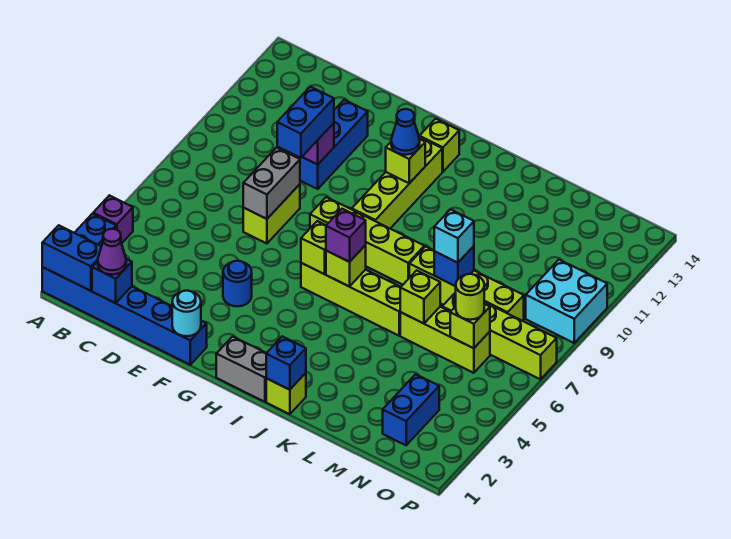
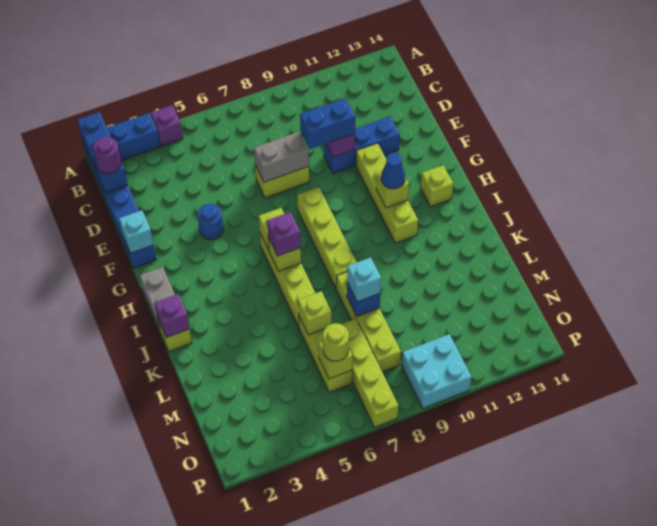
purple 1x1 cone [98,229,126,275] -> purple 1x1 round brick [93,137,121,174]
cyan 1x1 round brick [172,291,201,336] -> cyan 1x1 brick [119,210,153,253]
lime 1x4 brick [352,137,442,228] -> lime 1x4 brick turned to [356,143,418,243]
blue 1x1 brick [266,336,306,390] -> purple 1x1 brick [155,294,190,338]
blue 1x2 brick [383,374,439,445] -> none

